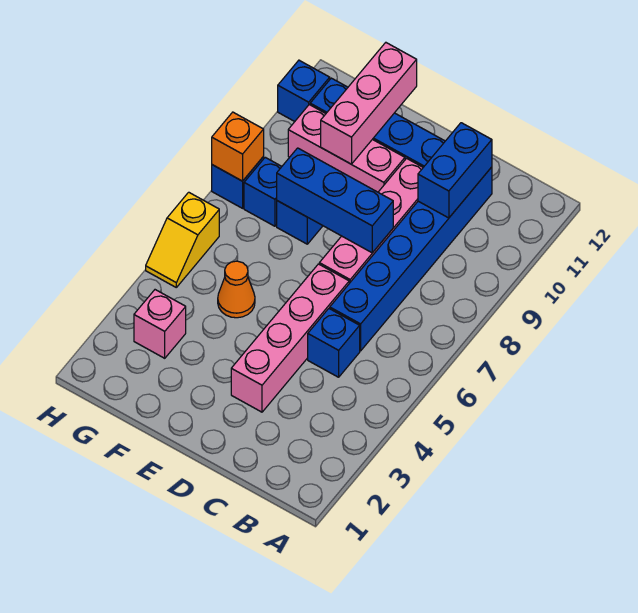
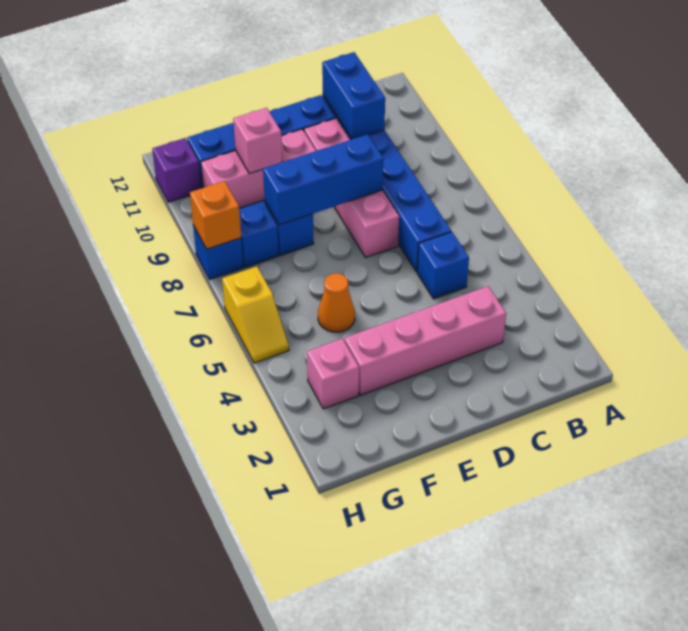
pink 1x4 brick [231,264,349,412] -> pink 1x4 brick turned to [344,286,506,395]
pink 1x3 brick [321,43,417,164] -> pink 1x1 brick [233,108,282,174]
blue 1x1 brick [278,60,330,122] -> purple 1x1 brick [152,138,201,202]

